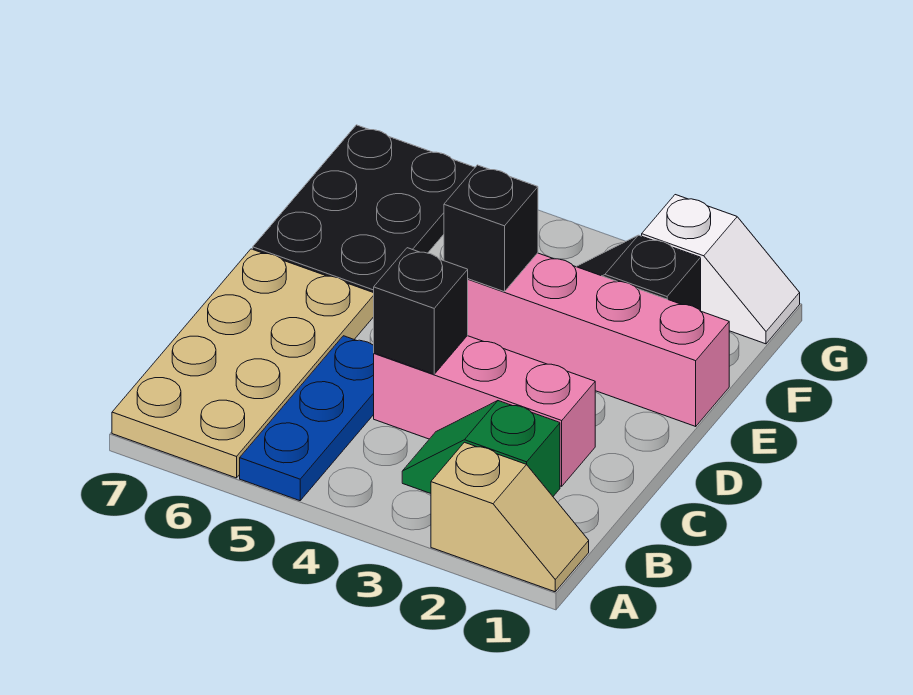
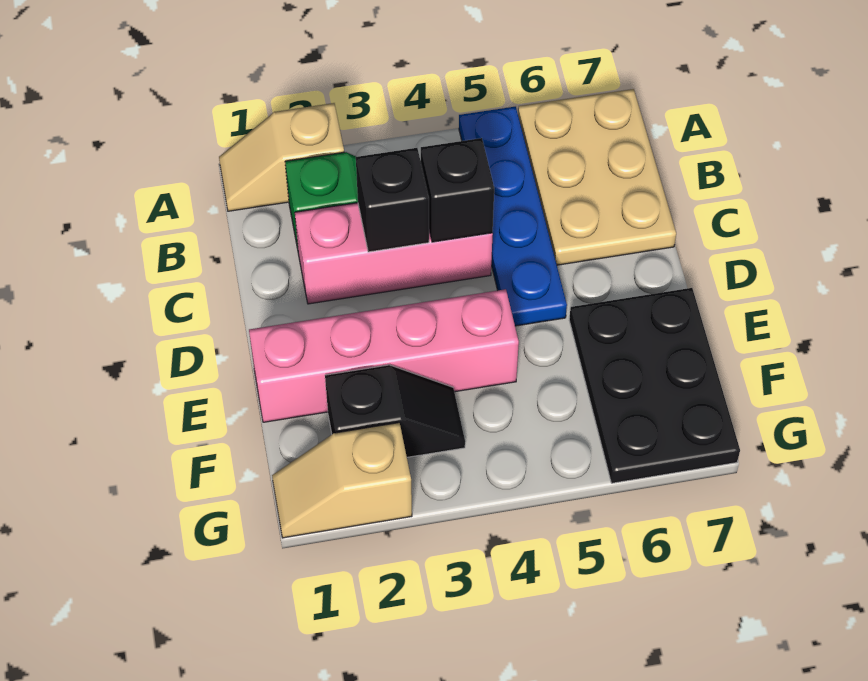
blue 1x3 plate [240,336,374,501] -> blue 1x4 plate [459,107,567,326]
tan 2x4 plate [112,249,374,478] -> tan 2x3 plate [518,89,676,265]
black 1x1 brick [444,165,538,292] -> black 1x1 brick moved to [356,148,429,252]
white 1x2 slope [642,195,800,344] -> tan 1x2 slope [272,423,412,538]

